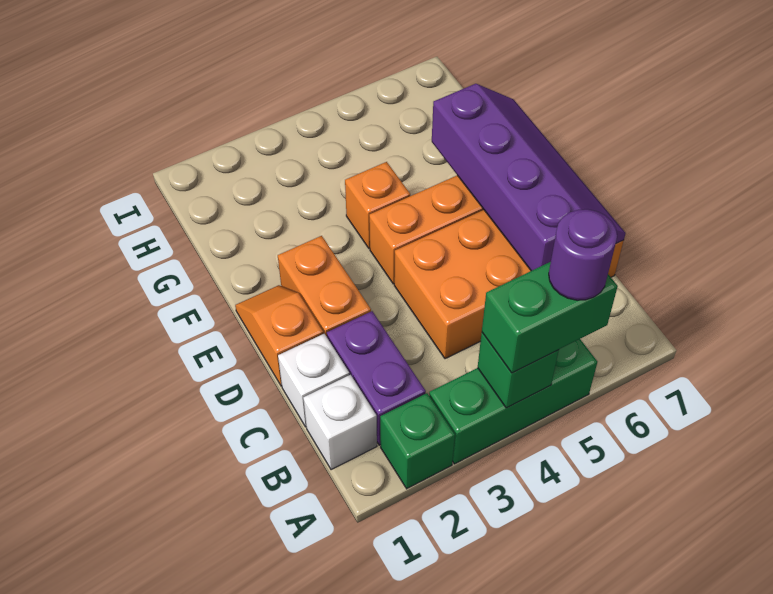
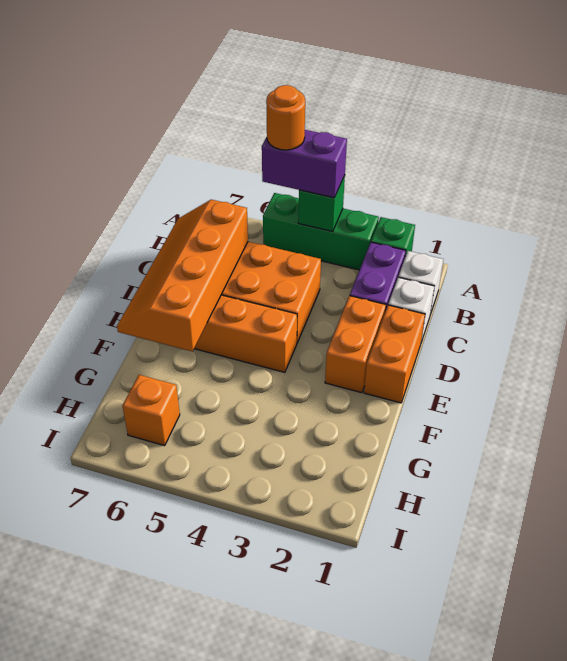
green 1x2 brick [482,262,618,373] -> purple 1x2 brick [262,130,347,198]
purple 1x1 round brick [549,209,617,300] -> orange 1x1 round brick [266,85,305,150]
purple 2x4 slope [432,84,626,271] -> orange 2x4 slope [117,200,248,352]
orange 1x2 slope [235,285,323,386] -> orange 1x2 brick [364,305,425,403]
orange 1x1 brick [345,162,410,249] -> orange 1x1 brick moved to [123,375,180,446]

